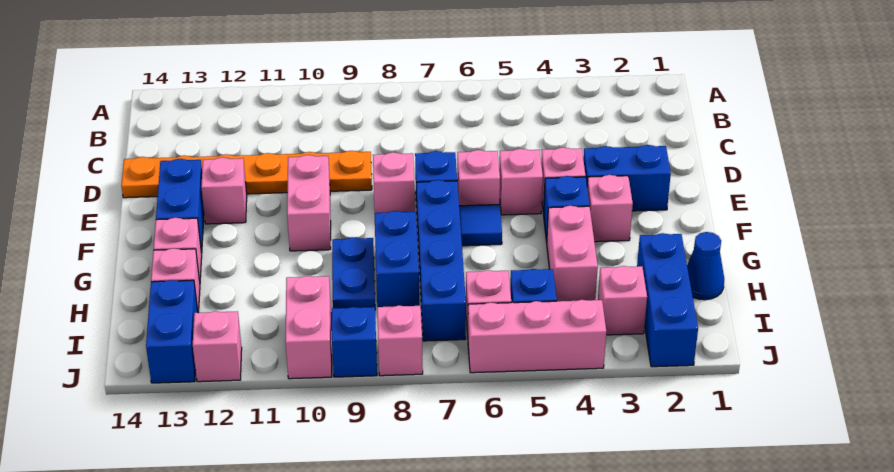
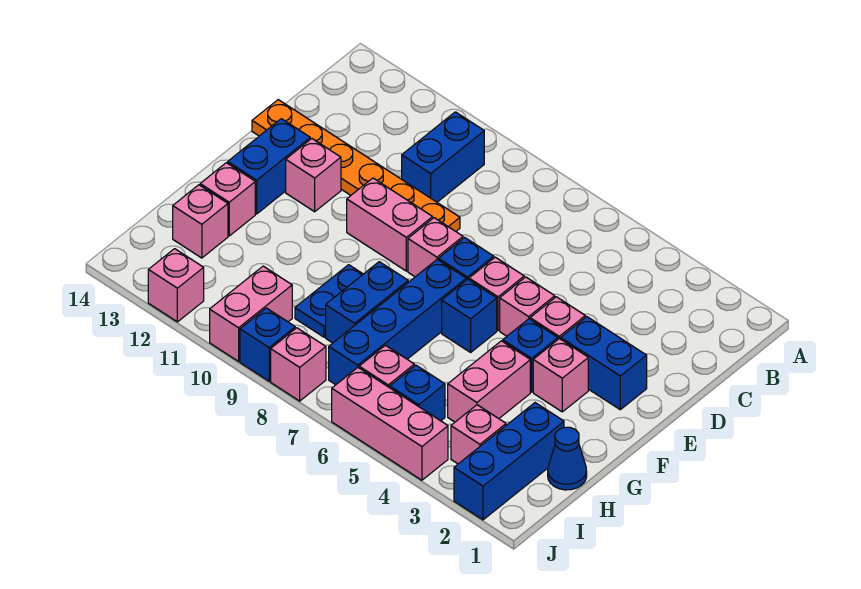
pink 1x2 brick [287,155,331,251] -> pink 1x2 brick turned to [347,178,433,271]
blue 1x1 tile [459,205,502,246] -> blue 1x1 brick [442,279,497,352]
blue 1x2 brick [146,280,198,383] -> blue 1x2 brick moved to [402,112,484,202]

